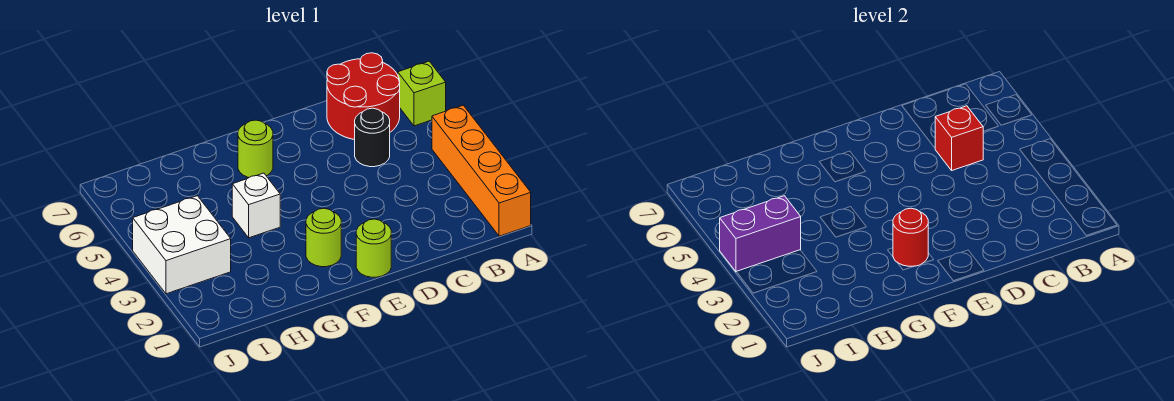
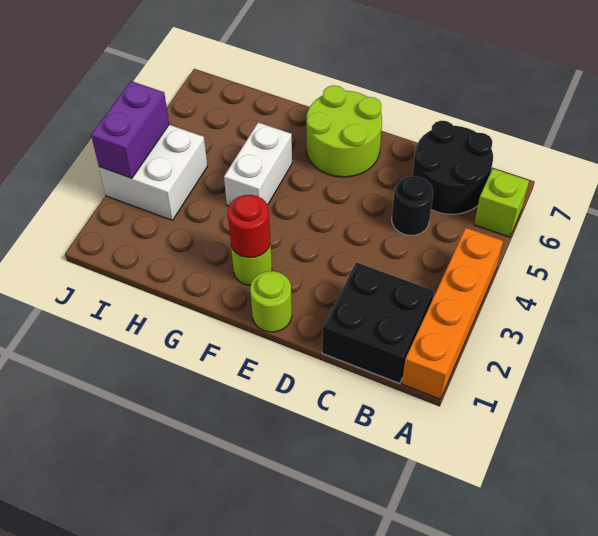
none -> black 2x2 brick [322,262,434,383]
red 2x2 round brick [327,53,400,140] -> black 2x2 round brick [412,121,493,214]
red 1x1 brick [935,106,983,170] -> none
lime 1x1 round brick [238,120,273,177] -> lime 2x2 round brick [306,85,382,177]
white 1x1 brick [232,173,280,238] -> white 1x2 brick [224,122,292,206]
purple 1x2 brick [720,196,801,272] -> purple 1x2 brick turned to [91,81,169,178]

